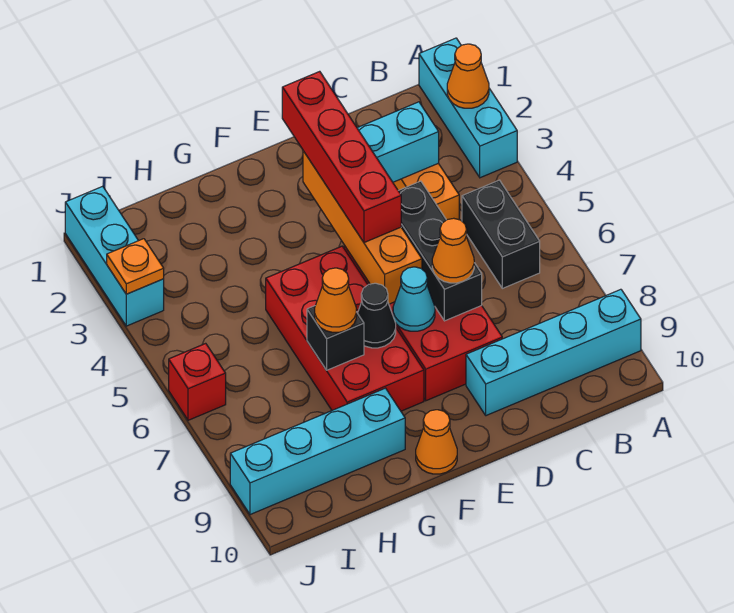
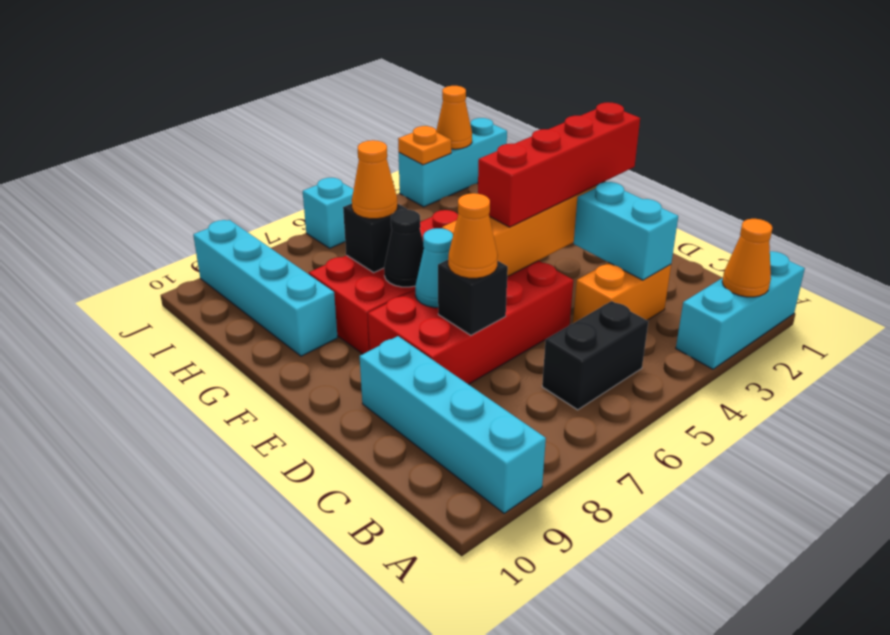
black 1x3 brick [398,181,482,321] -> black 1x1 brick [438,260,508,335]
orange 1x1 cone [416,410,457,474] -> orange 1x1 cone moved to [436,86,472,149]
red 1x1 brick [169,343,226,420] -> cyan 1x1 brick [303,178,354,248]

